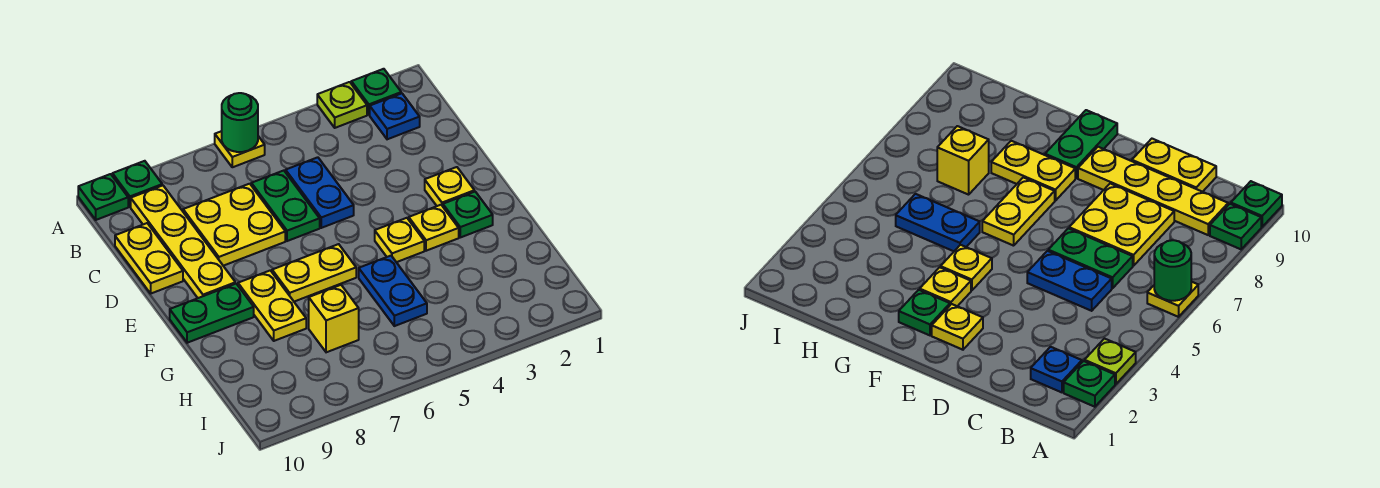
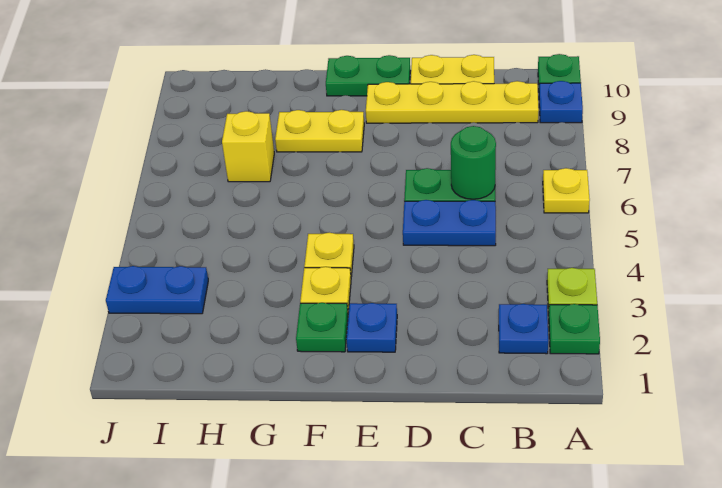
green 1x1 round brick [222,93,258,152] -> green 1x1 round brick moved to [451,126,496,199]
green 1x1 plate [112,161,162,207] -> blue 1x1 plate [539,81,583,123]
yellow 2x2 plate [183,184,285,266] -> none
yellow 1x1 plate [425,167,474,206] -> blue 1x1 plate [346,303,397,352]
yellow 1x2 plate [272,244,356,302] -> none
green 1x2 plate [170,284,254,343] -> green 1x2 plate turned to [326,55,410,96]
blue 1x2 plate [359,256,427,326] -> blue 1x2 plate moved to [106,266,208,314]

